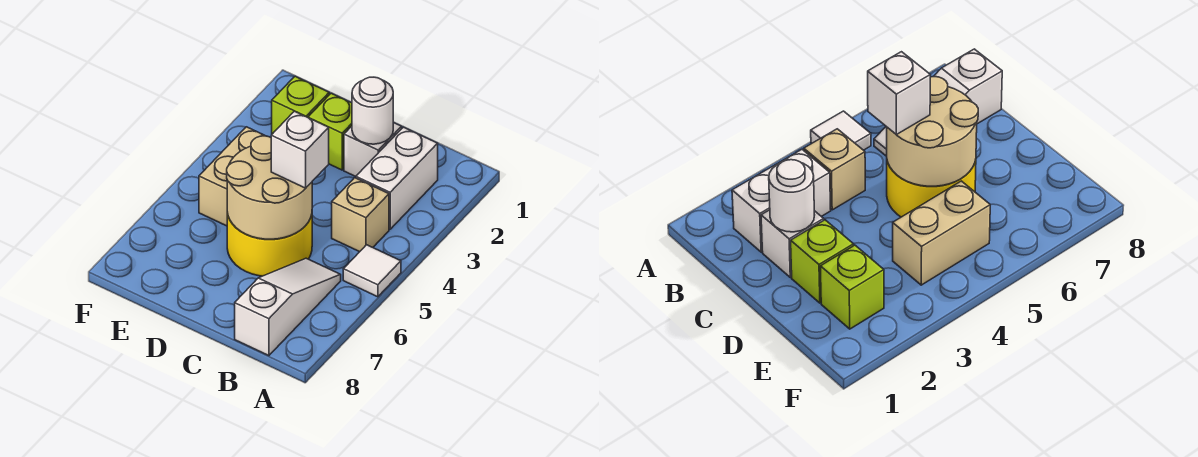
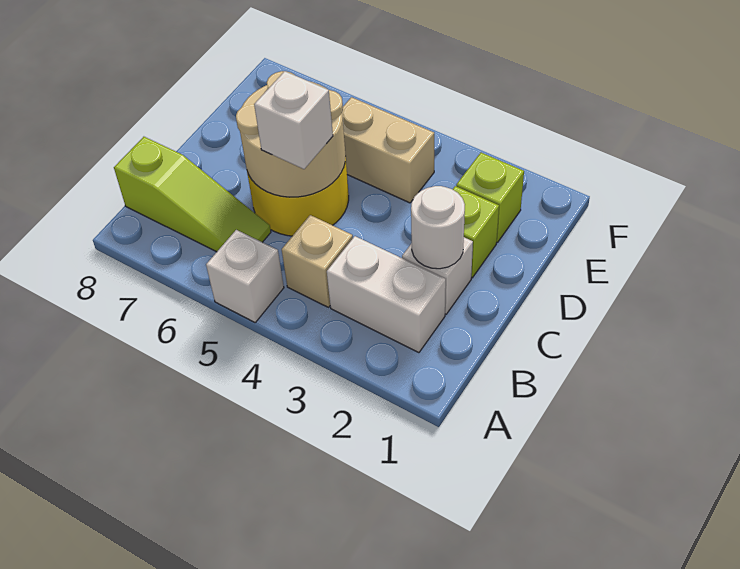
white 1x1 tile [343,245,401,297] -> white 1x1 brick [206,230,284,322]
white 1x3 slope [235,258,341,356] -> lime 1x3 slope [114,137,271,252]

